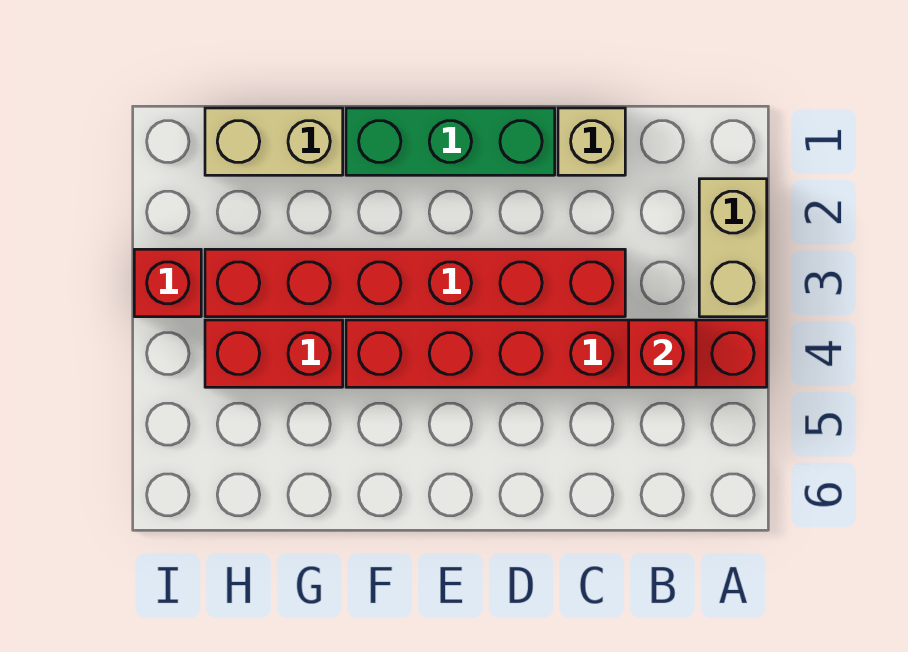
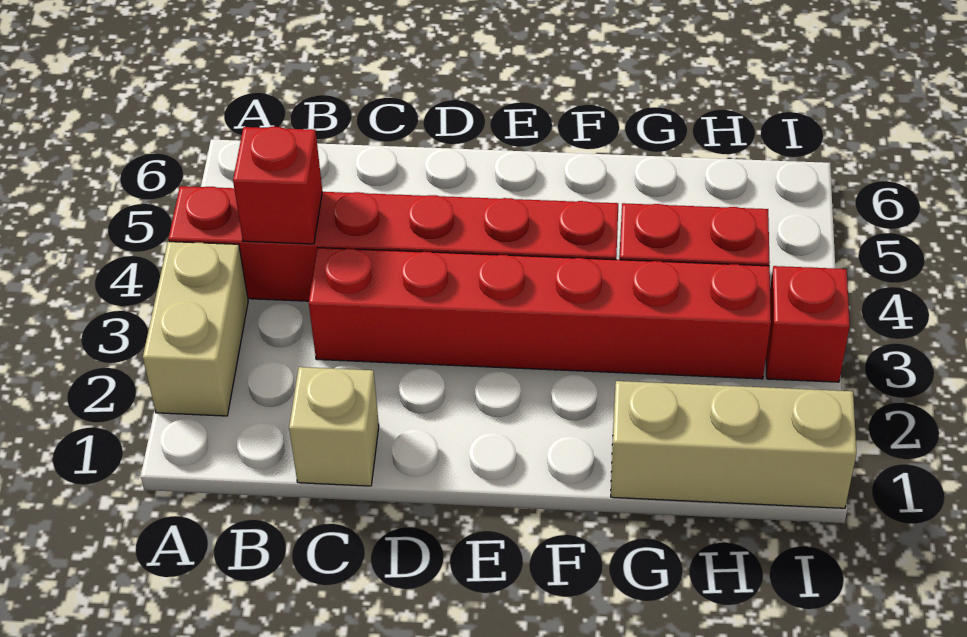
green 1x3 brick [346,108,555,175] -> none
tan 1x2 brick [205,108,343,175] -> tan 1x3 brick [611,381,856,508]

